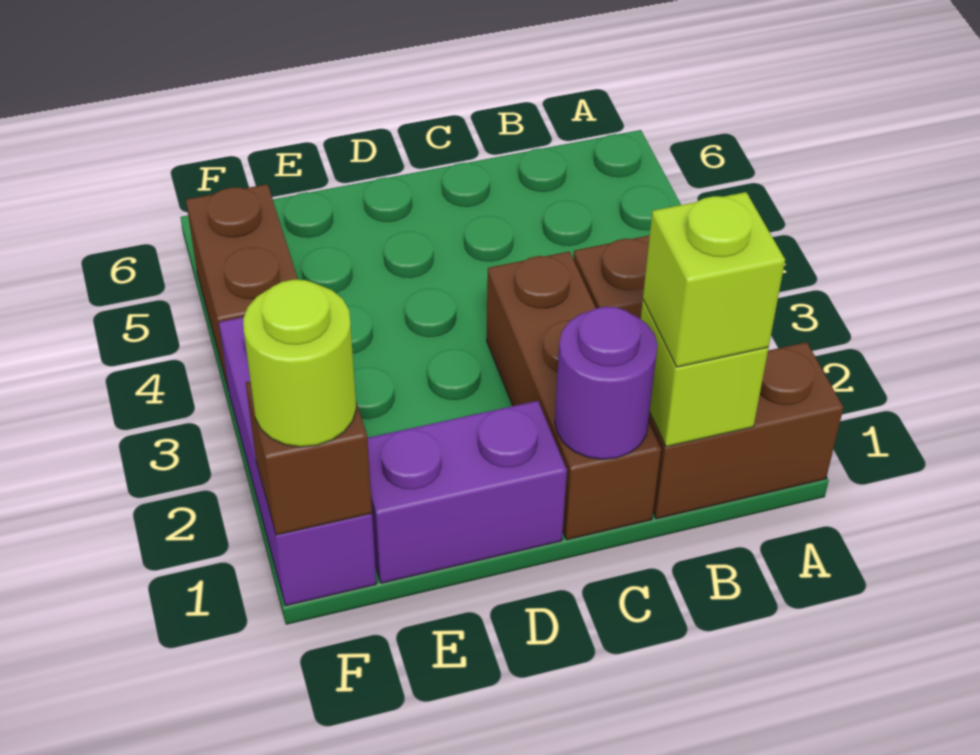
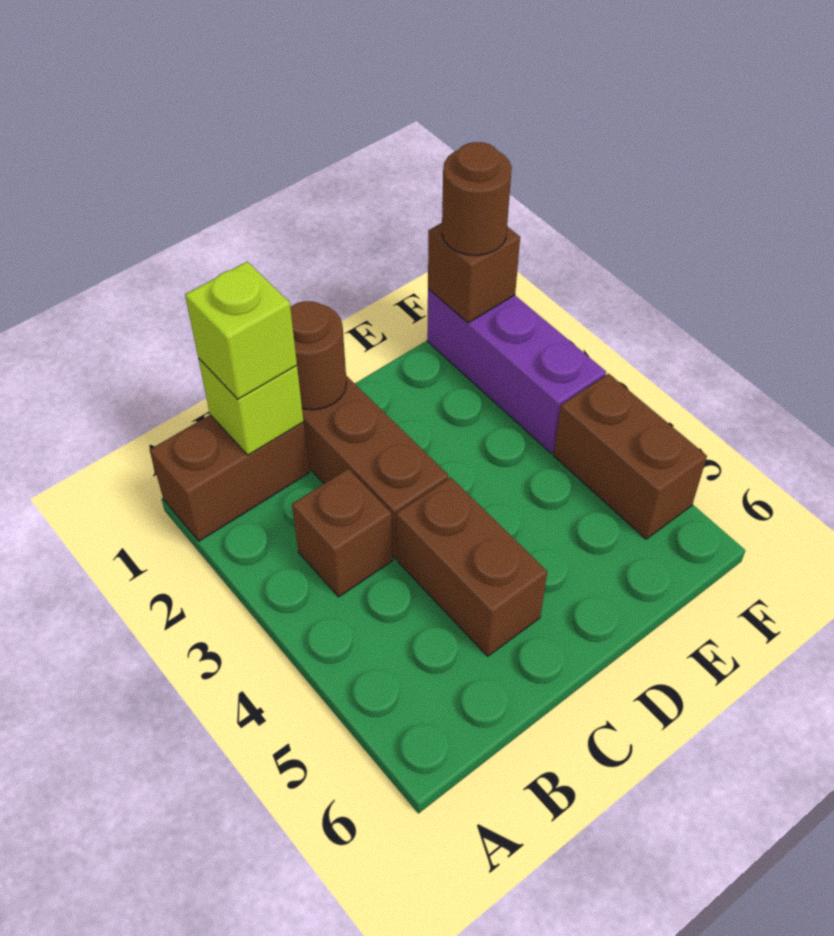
purple 1x1 round brick [555,307,658,459] -> brown 1x1 round brick [290,301,347,410]
none -> brown 1x2 brick [396,477,547,656]
purple 1x2 brick [367,401,567,583] -> none
lime 1x1 round brick [243,280,356,447] -> brown 1x1 round brick [442,142,512,255]

